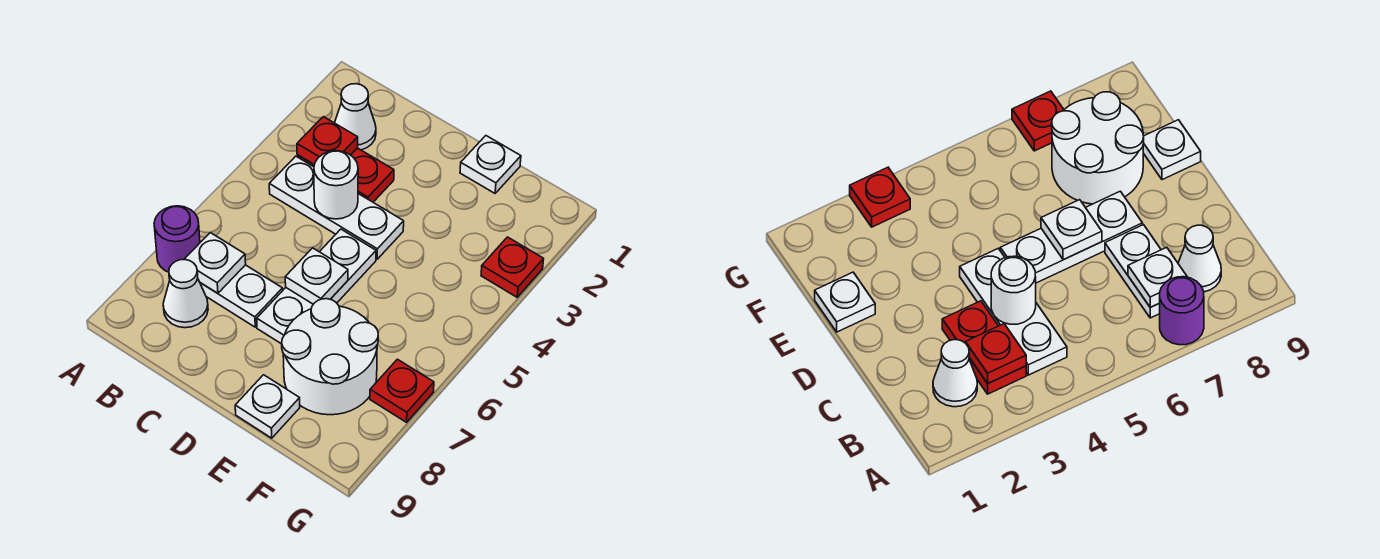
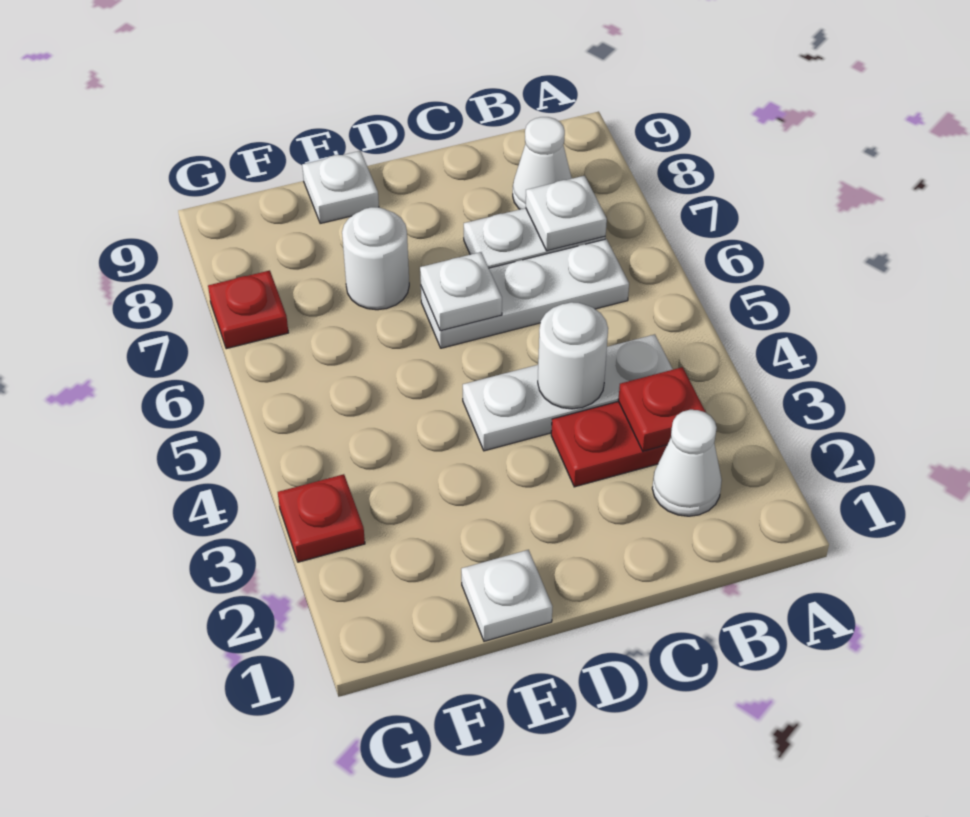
purple 1x1 round brick [154,206,200,272] -> none
white 1x3 plate [257,229,376,344] -> white 1x3 plate turned to [421,239,629,348]
white 2x2 round brick [282,299,378,415] -> white 1x1 round brick [342,207,409,310]

